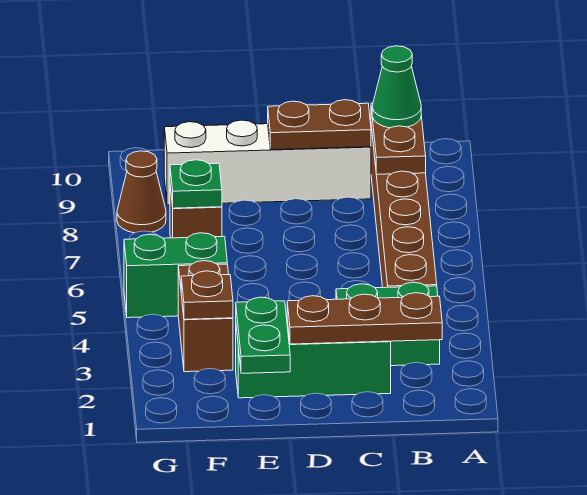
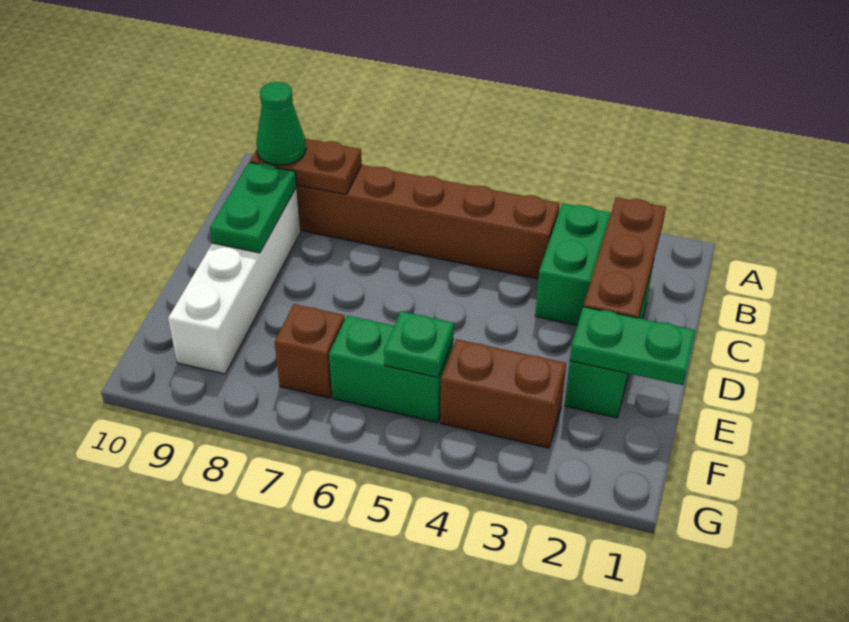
brown 1x2 plate [268,100,371,150] -> green 1x2 plate [210,162,297,253]
brown 1x1 plate [181,271,233,319] -> none
green 1x2 brick [124,233,227,318] -> green 1x2 brick turned to [329,316,453,423]
green 1x1 plate [170,160,222,208] -> green 1x1 plate moved to [384,311,454,377]
brown 1x1 cone [117,151,166,233] -> none

